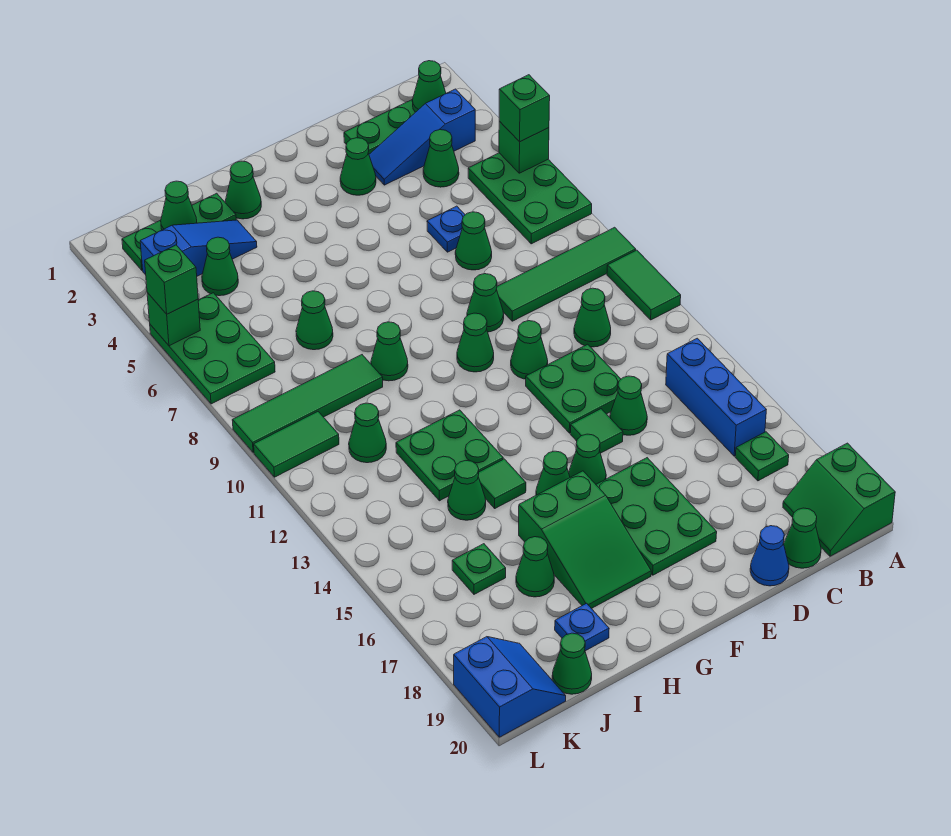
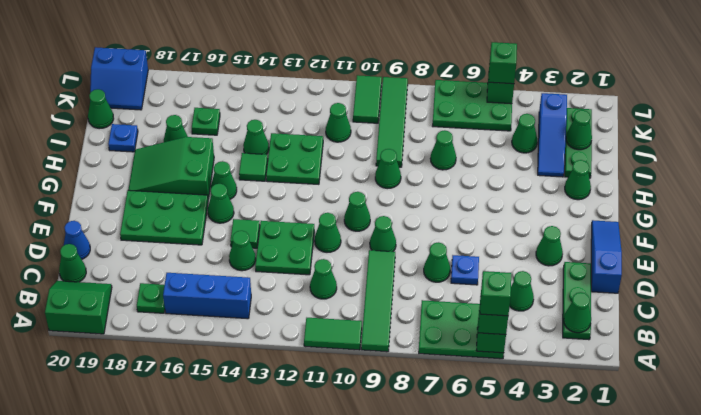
none -> green 1x1 brick [480,271,511,316]
blue 1x3 slope [369,89,475,185] -> blue 1x3 slope moved to [591,220,622,293]

